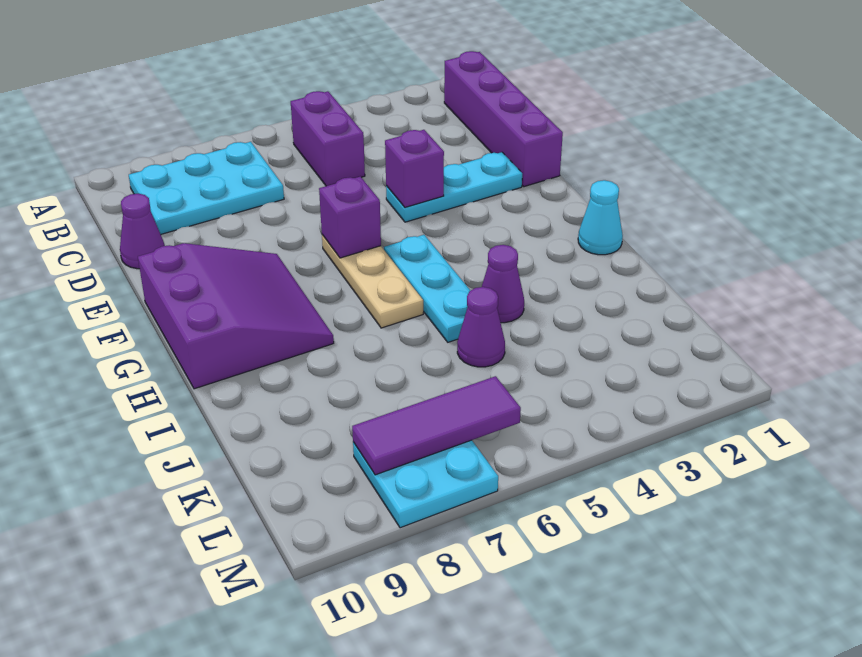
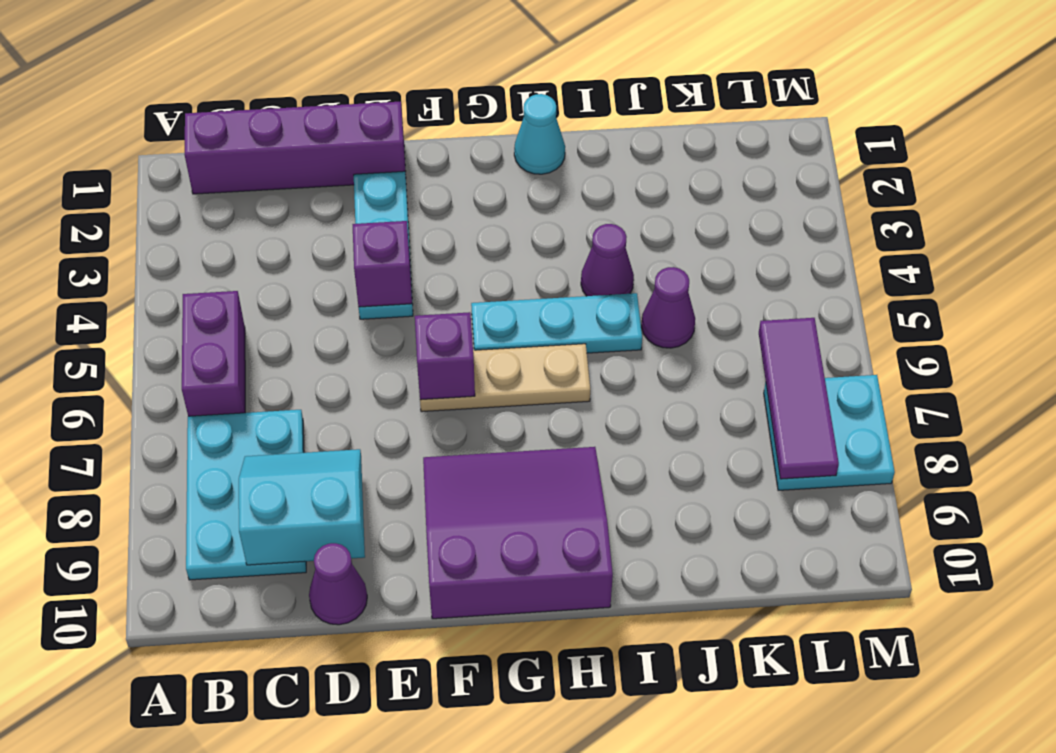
purple 1x2 brick [291,91,365,186] -> purple 1x2 brick turned to [182,291,245,416]
none -> cyan 2x2 slope [239,449,365,565]

